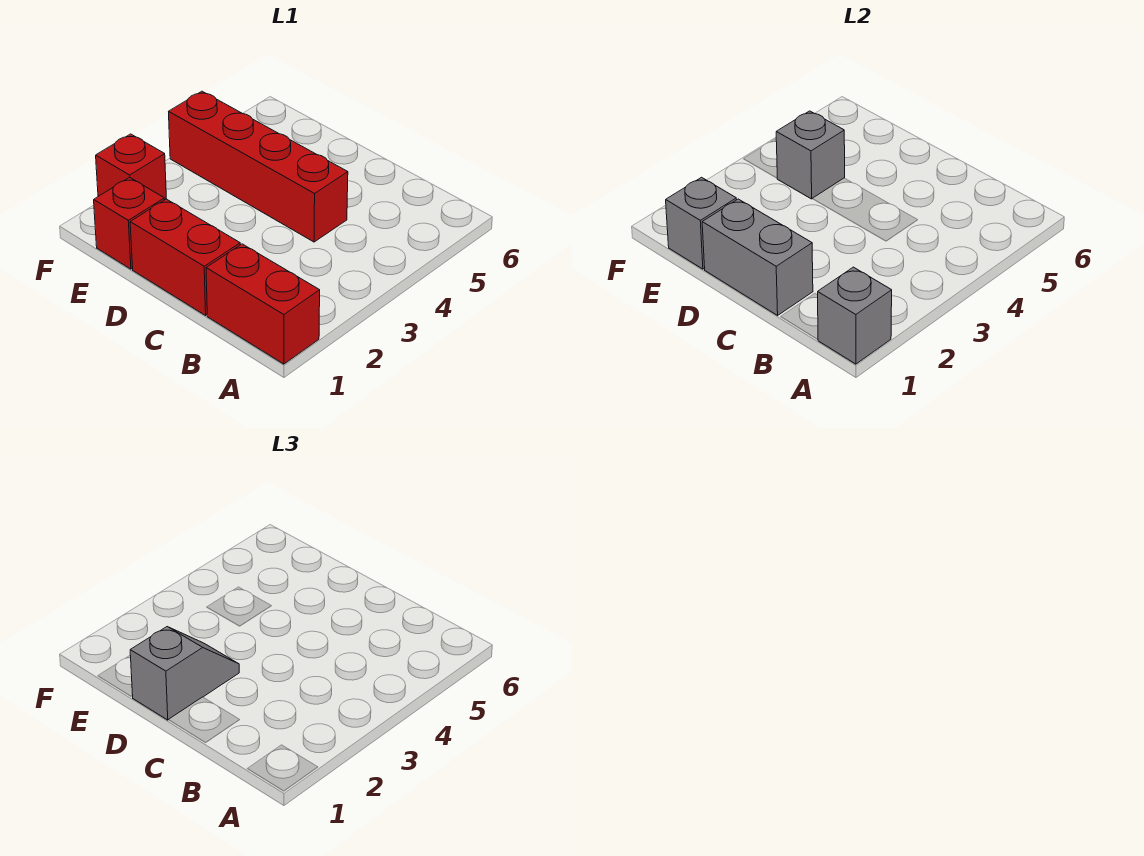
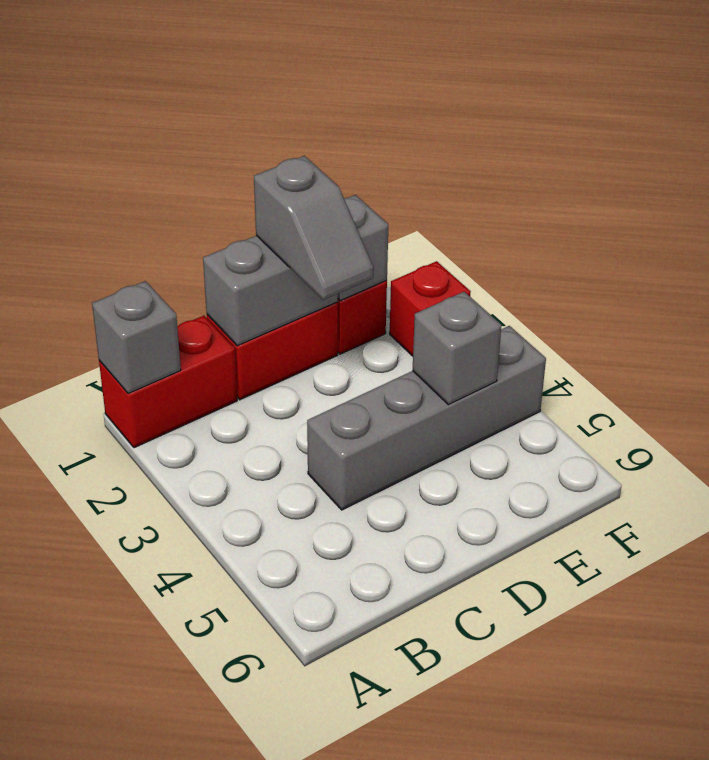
red 1x4 brick [169,91,348,242] -> grey 1x4 brick [307,326,546,510]

